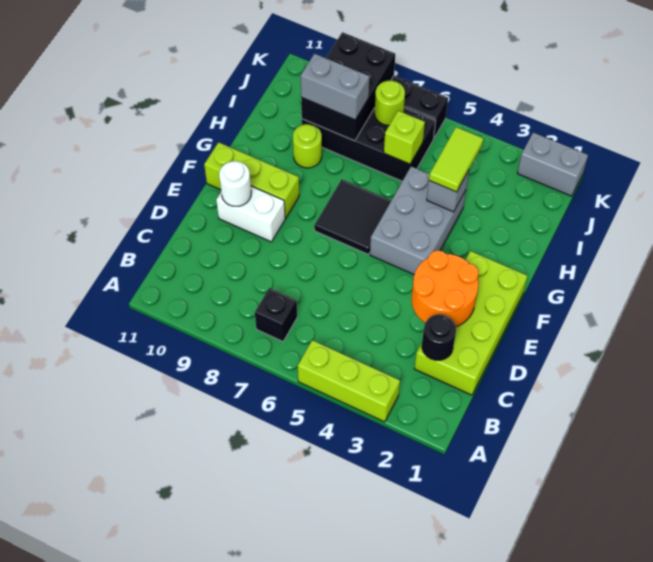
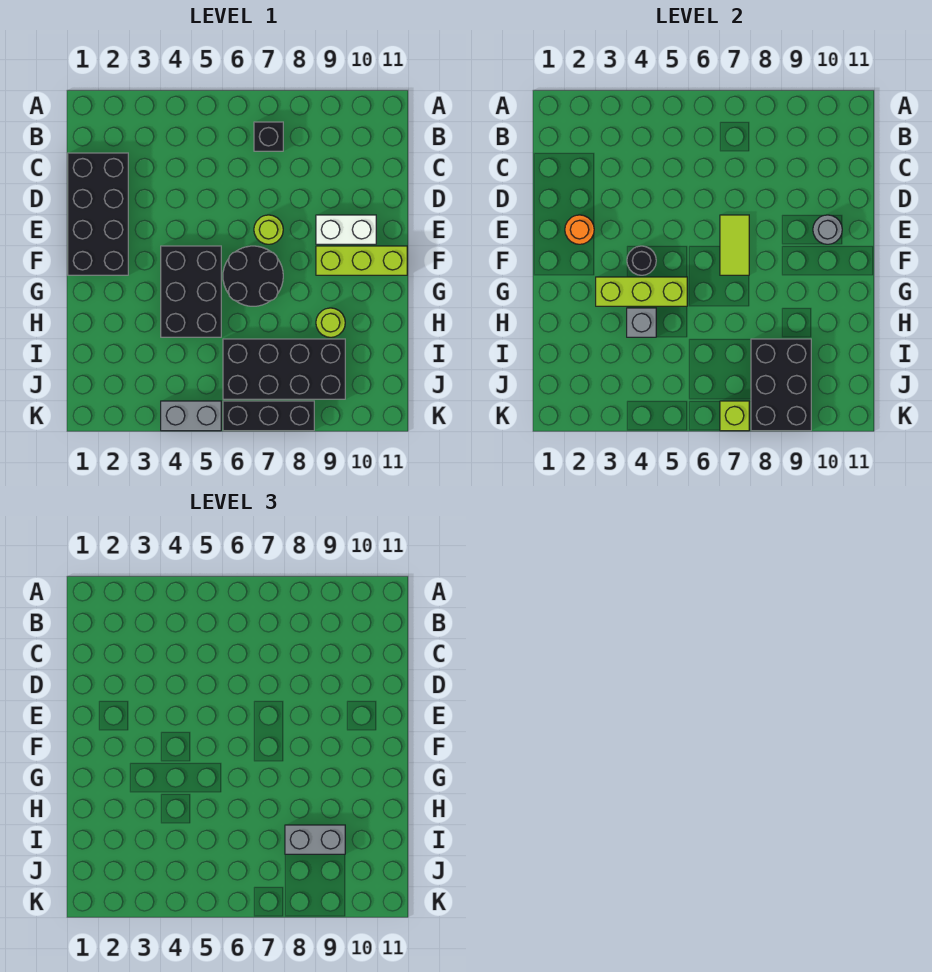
lime 1x3 brick [298,340,400,422] -> lime 1x3 brick moved to [596,277,687,306]
lime 2x4 brick [415,251,527,395] -> black 2x4 brick [68,153,128,275]
black 1x1 round brick [422,314,456,360] -> black 1x1 round brick moved to [627,246,656,275]
orange 2x2 round brick [411,250,479,327] -> orange 1x1 round brick [565,215,594,244]
white 1x1 round brick [219,161,251,206] -> grey 1x1 round brick [813,215,842,244]
grey 2x3 brick [370,166,466,274] -> black 2x3 brick [161,246,221,337]
black 2x2 tile [314,179,391,254] -> black 2x2 round brick [223,246,283,306]
lime 1x2 tile [429,127,483,192] -> lime 1x2 tile moved to [720,215,749,275]
lime 1x1 brick [384,111,425,164] -> lime 1x1 brick moved to [720,401,749,431]
lime 1x1 round brick [375,81,405,125] -> lime 1x1 round brick moved to [254,215,283,244]
grey 1x2 brick [517,132,588,196] -> grey 1x2 brick moved to [161,401,221,431]

